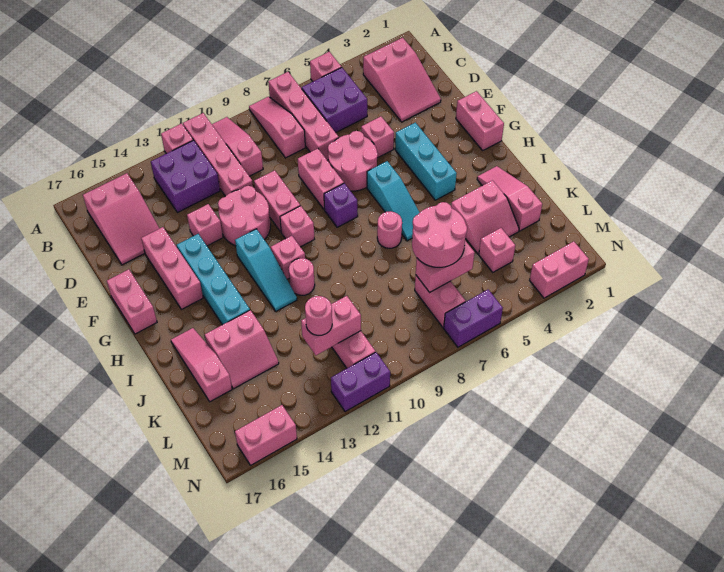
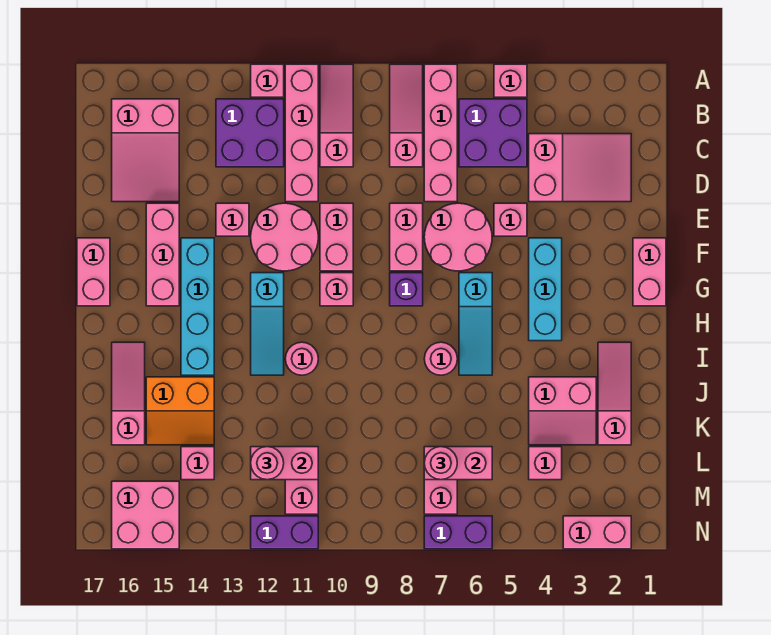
pink 2x3 slope [363,38,441,122] -> pink 2x3 slope turned to [529,134,631,202]
pink 1x1 brick [271,236,305,279] -> pink 1x1 brick moved to [181,447,214,480]
pink 2x2 slope [205,310,279,389] -> orange 2x2 slope [146,377,214,445]
pink 2x2 round brick [412,202,467,267] -> pink 1x1 round brick [424,447,457,480]
pink 1x2 brick [235,405,297,466] -> pink 2x2 brick [112,481,179,549]

